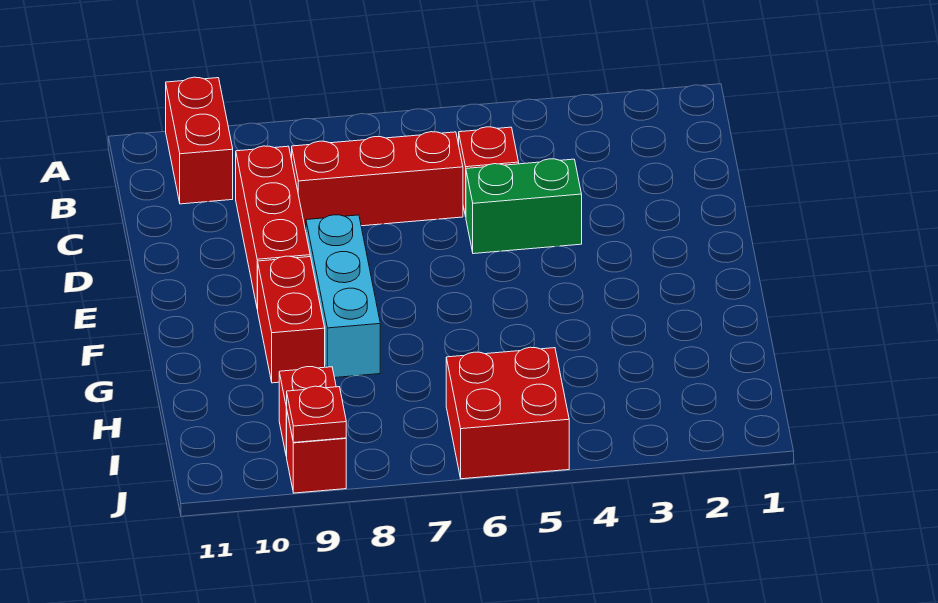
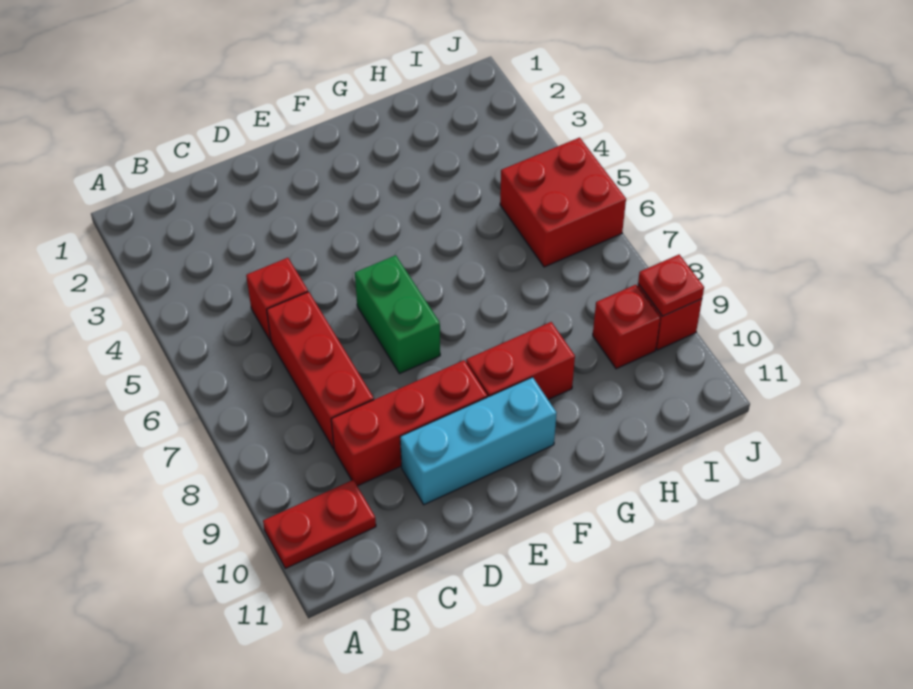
red 1x2 brick [166,77,233,204] -> red 1x2 plate [263,480,376,568]
green 1x2 brick [466,159,582,254] -> green 1x2 brick moved to [355,255,440,374]
cyan 1x3 brick [306,215,380,378] -> cyan 1x3 brick moved to [400,377,557,505]

